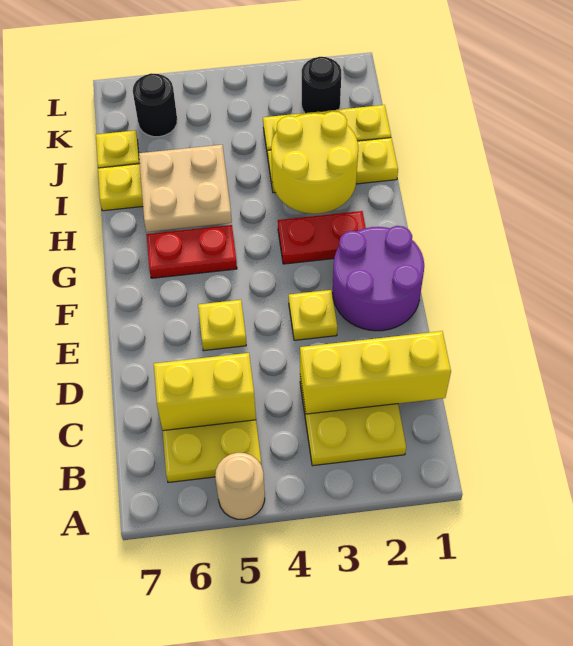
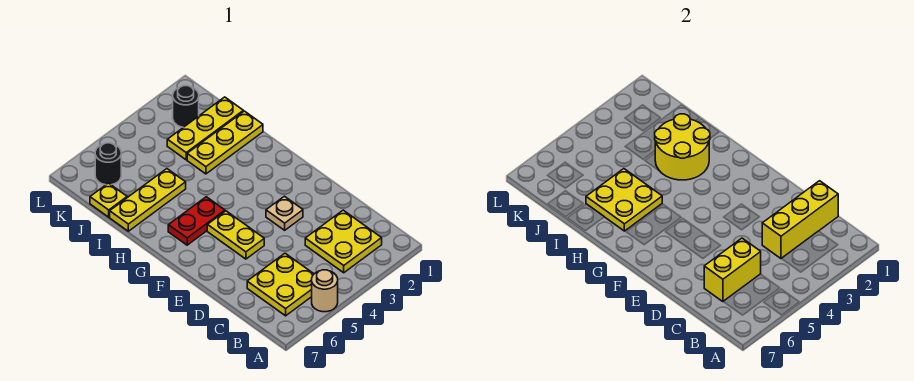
purple 2x2 round brick [333,226,424,331] -> none
yellow 1x1 plate [289,290,337,340] -> tan 1x1 plate [266,196,303,230]
yellow 1x1 plate [198,300,246,351] -> yellow 1x2 plate [207,211,264,259]
red 1x2 plate [278,211,366,264] -> none
tan 2x2 plate [139,145,232,232] -> yellow 2x2 plate [586,169,662,231]

